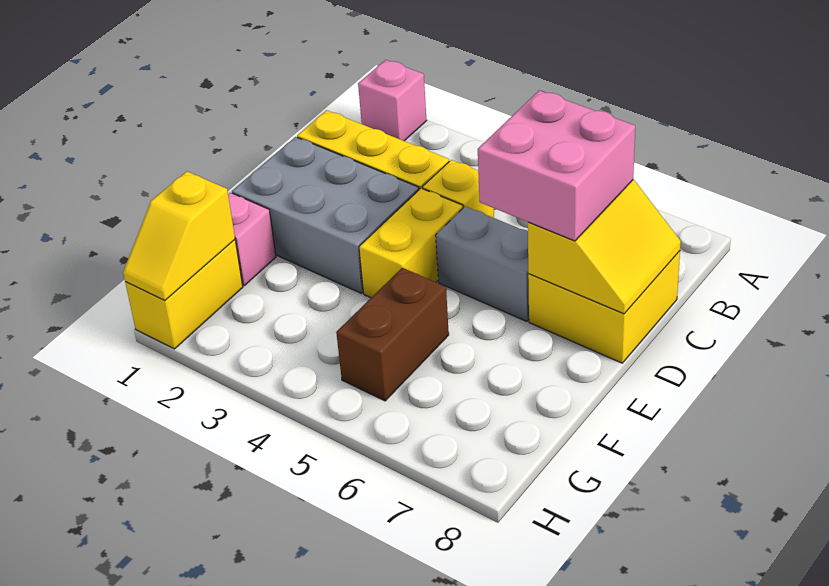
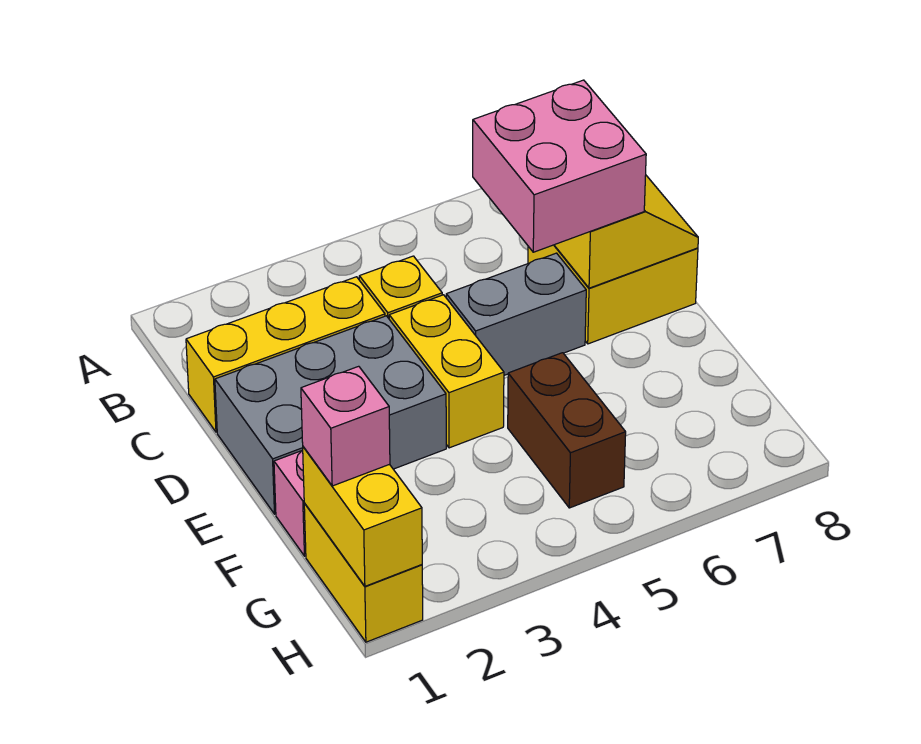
pink 1x1 brick [358,60,427,141] -> pink 1x1 brick moved to [301,366,390,486]
yellow 1x2 slope [123,171,235,300] -> yellow 1x2 brick [303,447,422,586]

